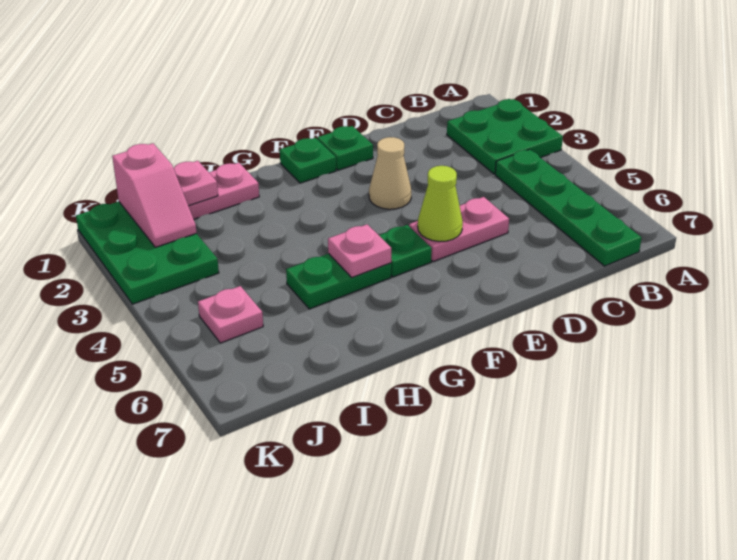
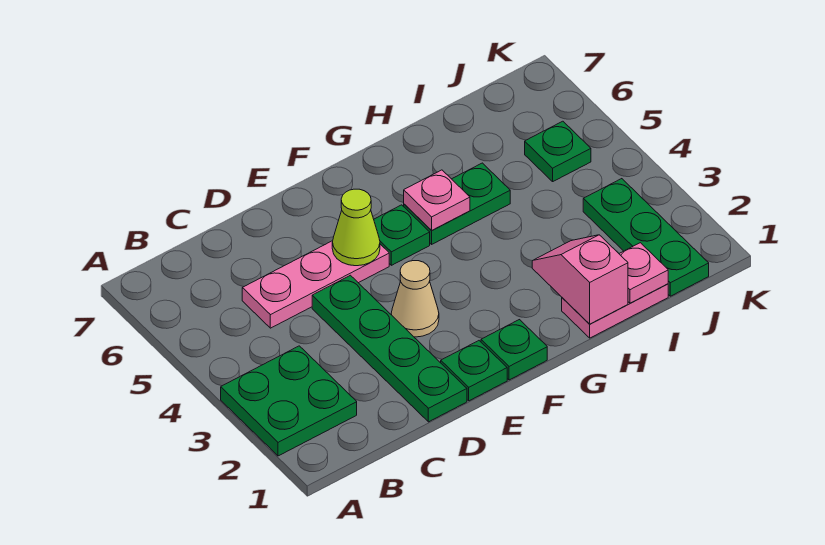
green 1x4 plate [495,149,641,266] -> green 1x4 plate moved to [312,275,467,422]
pink 1x2 plate [409,197,509,262] -> pink 1x3 plate [242,241,389,328]
green 2x3 plate [76,202,219,304] -> green 1x3 plate [583,179,709,296]
pink 1x2 slope [112,143,197,247] -> pink 1x2 slope moved to [532,235,628,324]
pink 1x1 plate [198,286,263,343] -> green 1x1 plate [525,121,591,181]

